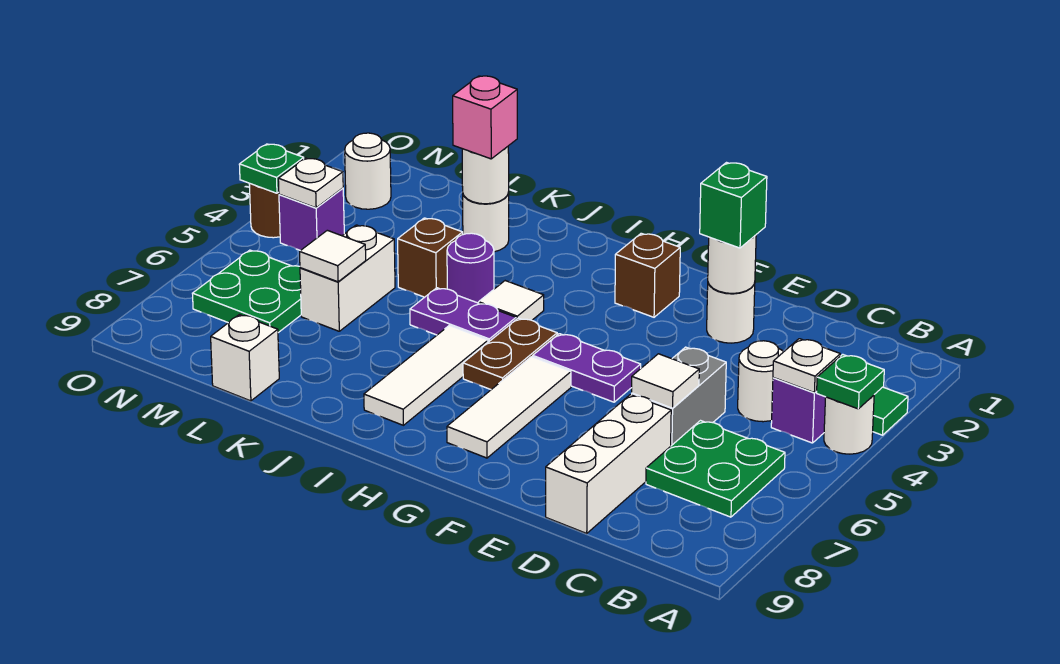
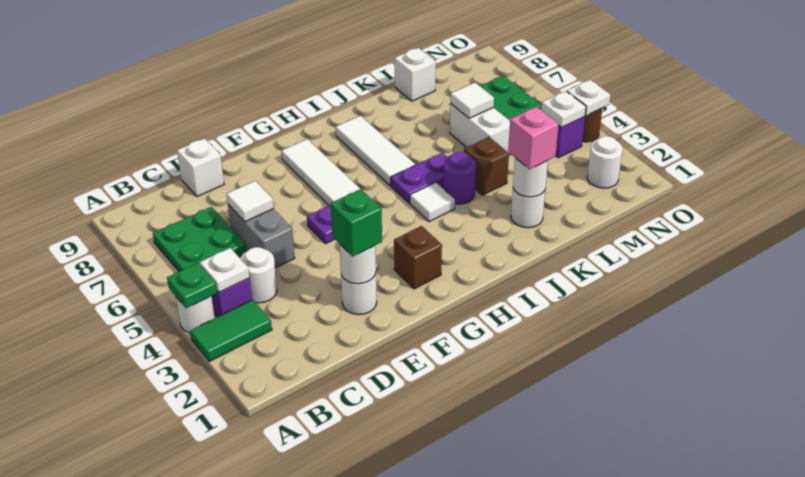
white 1x3 brick [546,395,671,533] -> white 1x1 brick [177,138,224,196]
brown 1x2 plate [463,318,557,390] -> none
green 1x1 plate [239,144,304,193] -> white 1x1 plate [567,80,611,115]

